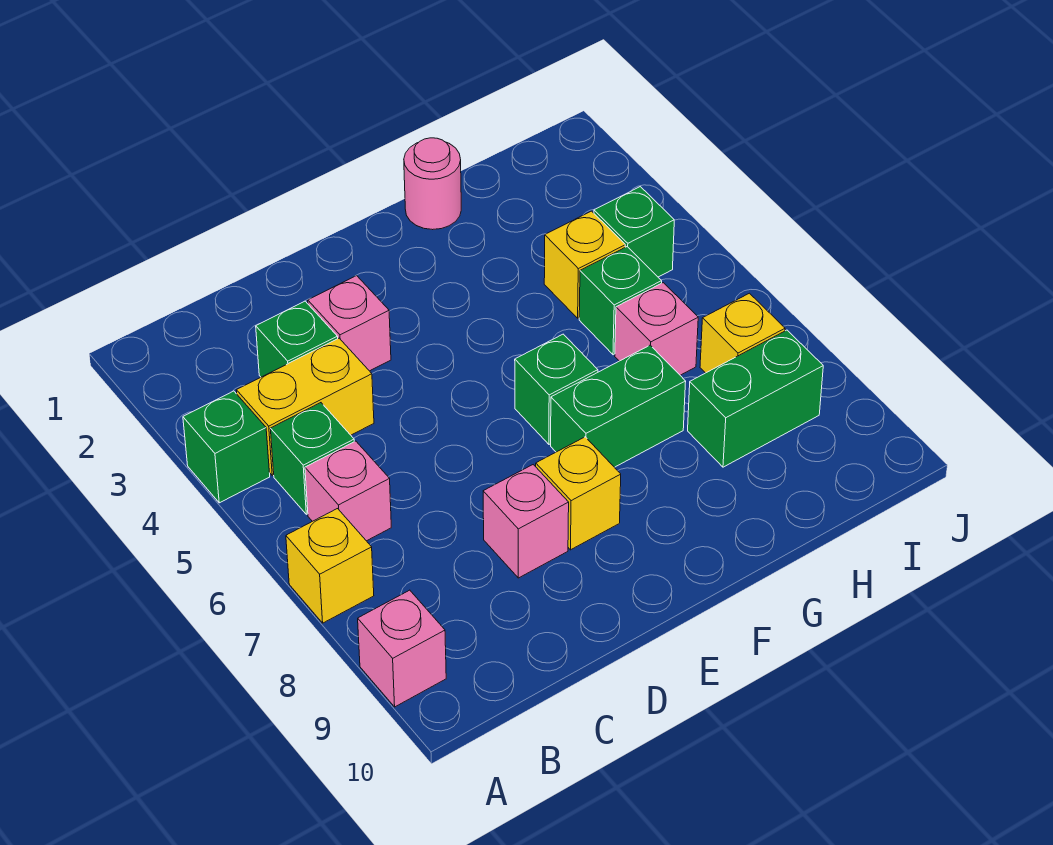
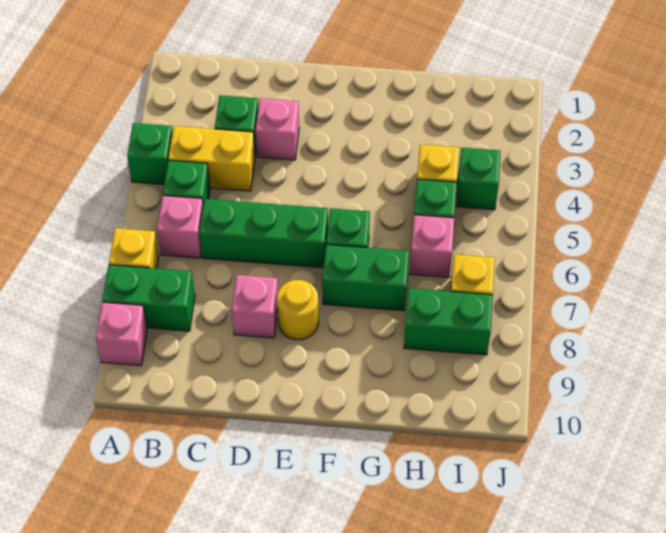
none -> green 1x2 brick [102,265,195,331]
none -> green 1x3 brick [199,199,328,268]
yellow 1x1 brick [536,437,621,550] -> yellow 1x1 round brick [277,280,319,340]
pink 1x1 round brick [404,138,461,230] -> none

